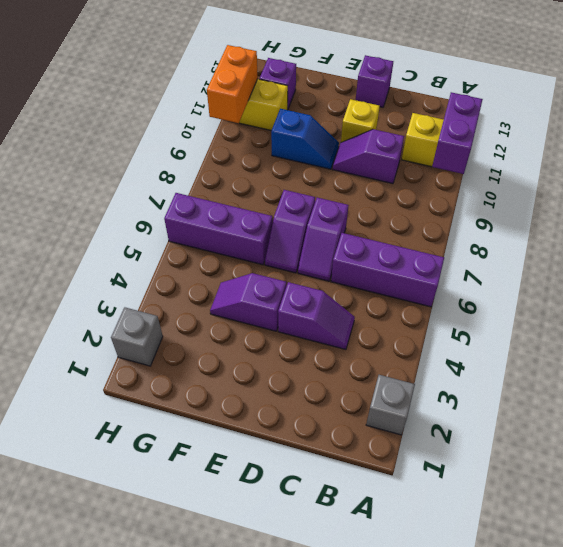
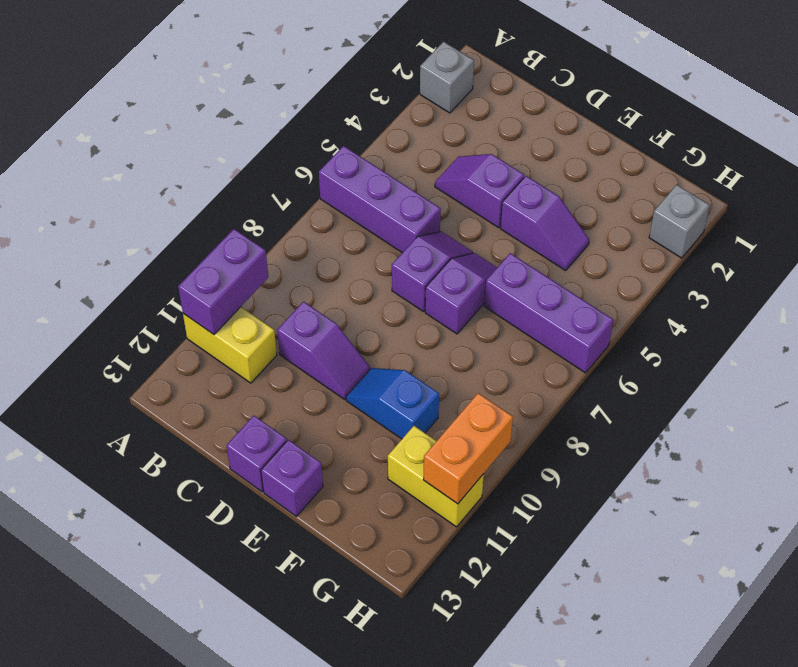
yellow 1x1 brick [341,99,380,142] -> none
purple 1x1 brick [260,58,296,110] -> purple 1x1 brick moved to [261,440,323,516]

